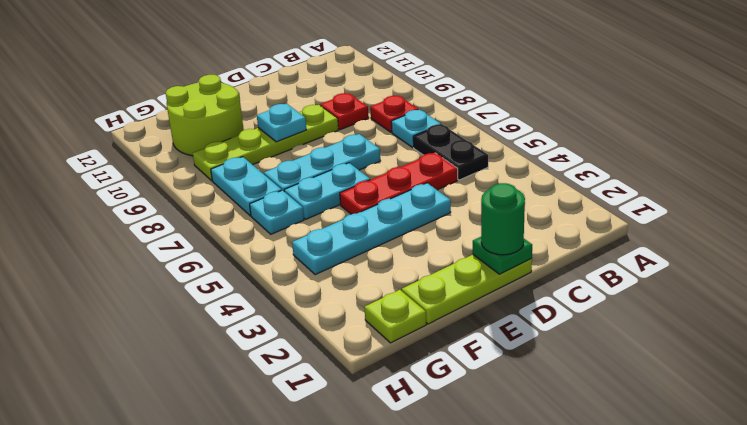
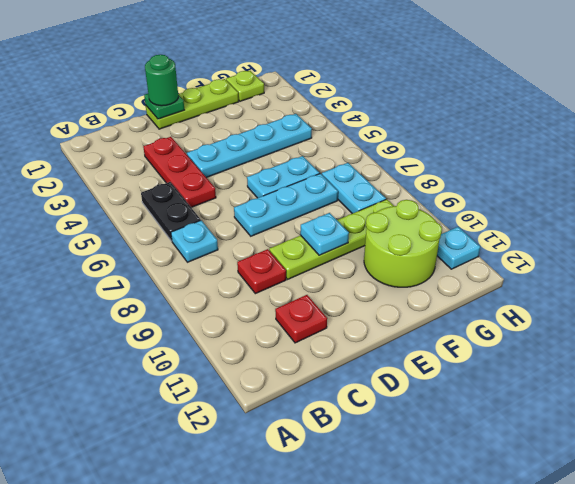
red 1x1 plate [370,96,419,132] -> red 1x1 plate moved to [275,295,327,343]
red 1x3 plate [340,153,458,214] -> red 1x3 plate turned to [143,137,216,207]
cyan 1x1 plate [250,190,304,234] -> cyan 1x1 plate moved to [437,227,480,269]

